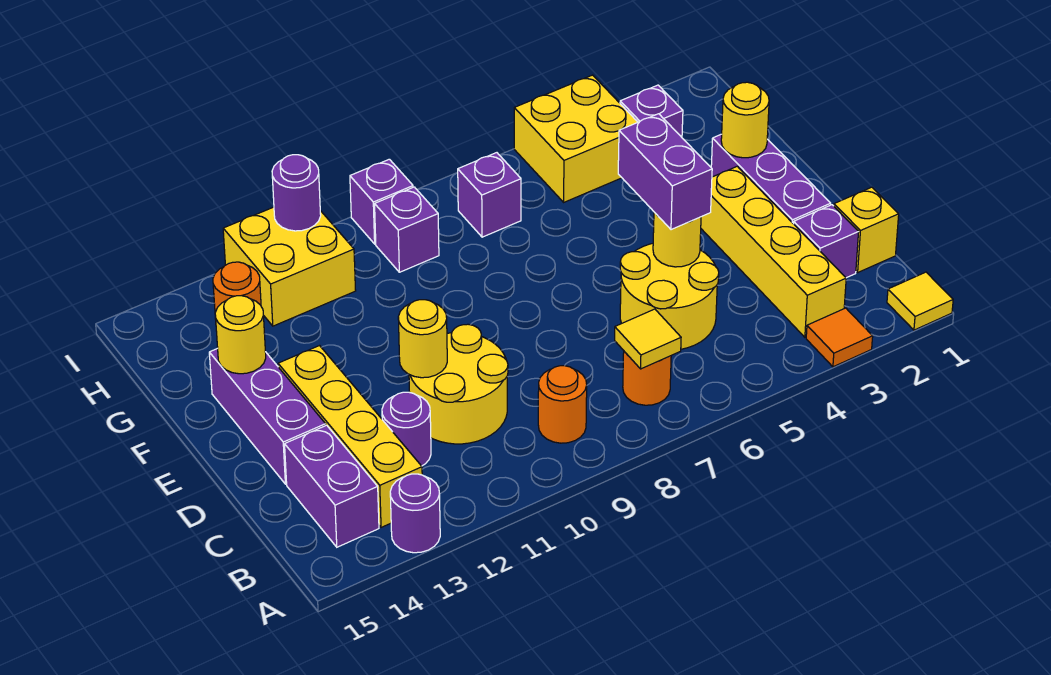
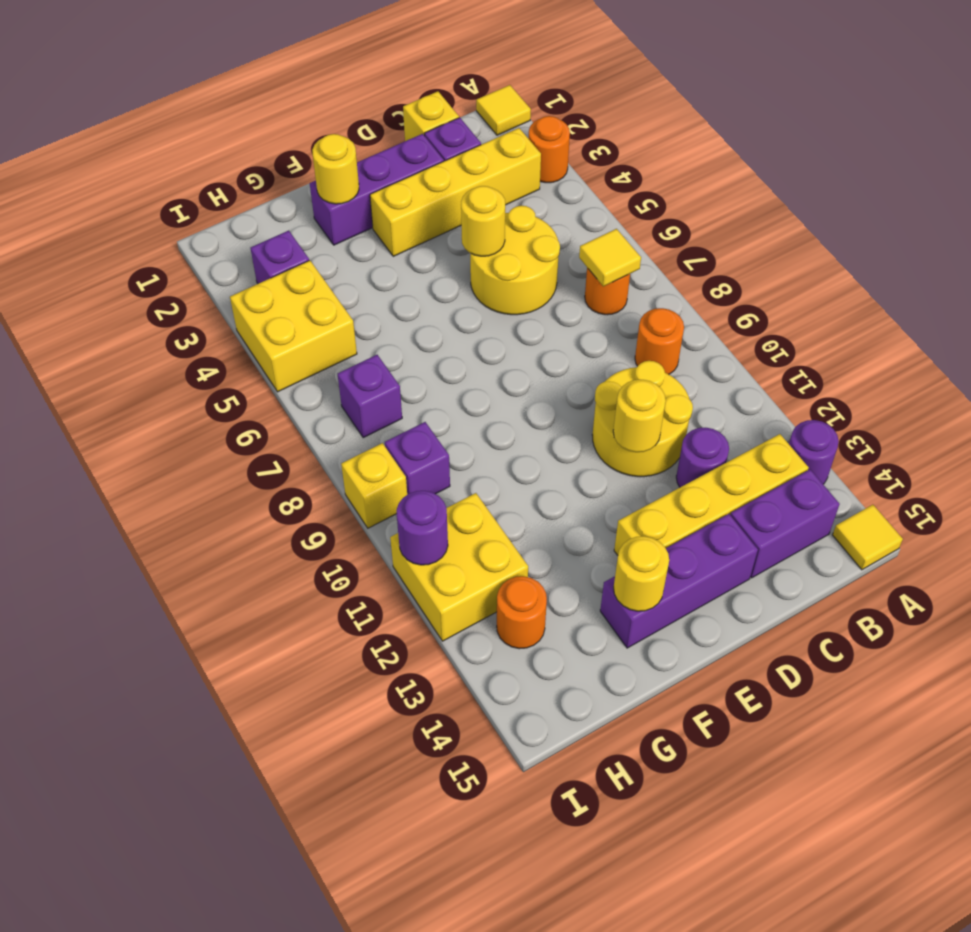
orange 1x1 tile [806,308,873,367] -> orange 1x1 round brick [528,116,570,183]
none -> yellow 1x1 tile [833,505,903,570]
purple 1x2 brick [618,114,712,230] -> none
purple 1x1 brick [350,159,413,244] -> yellow 1x1 brick [341,443,407,528]

